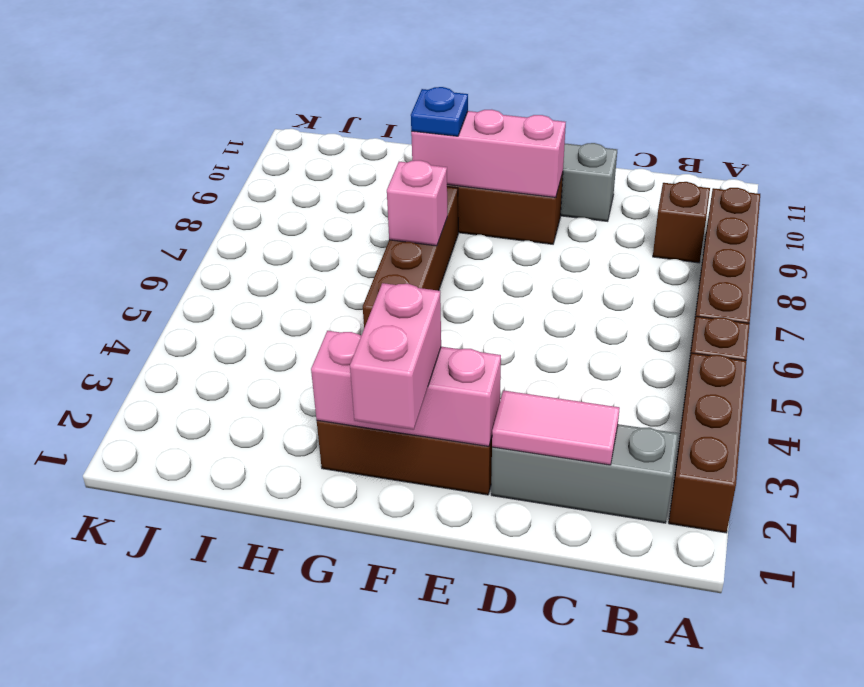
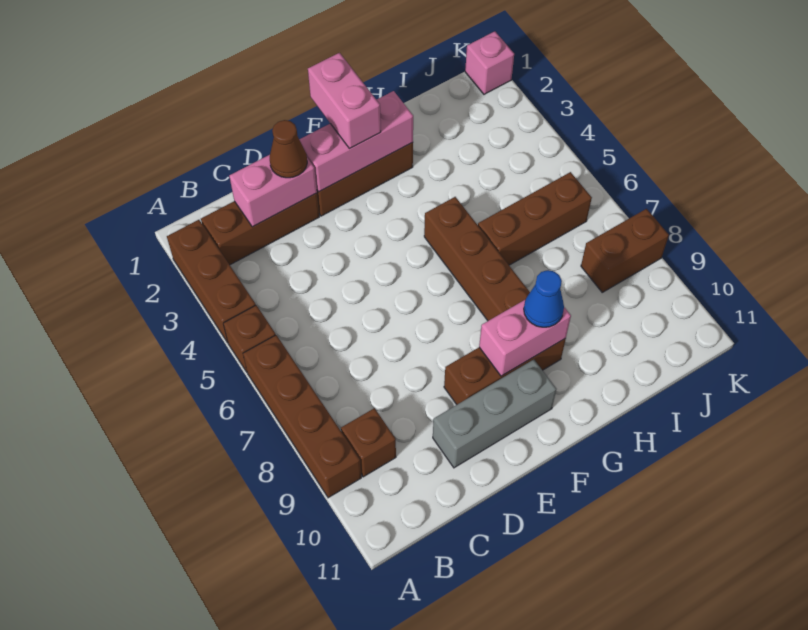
grey 1x3 brick [491,424,678,523] -> brown 1x3 brick [201,193,319,265]
pink 1x2 tile [492,390,620,465] -> pink 1x2 brick [229,155,317,227]
none -> brown 1x1 cone [270,120,307,178]
pink 1x3 brick [411,110,566,198] -> pink 1x2 brick [479,300,571,376]
pink 1x1 brick [387,160,447,246] -> pink 1x1 brick moved to [465,31,514,94]
blue 1x1 plate [411,87,468,136] -> blue 1x1 cone [524,270,564,327]
none -> brown 1x3 brick [478,172,592,265]
none -> brown 1x2 brick [581,209,669,292]

